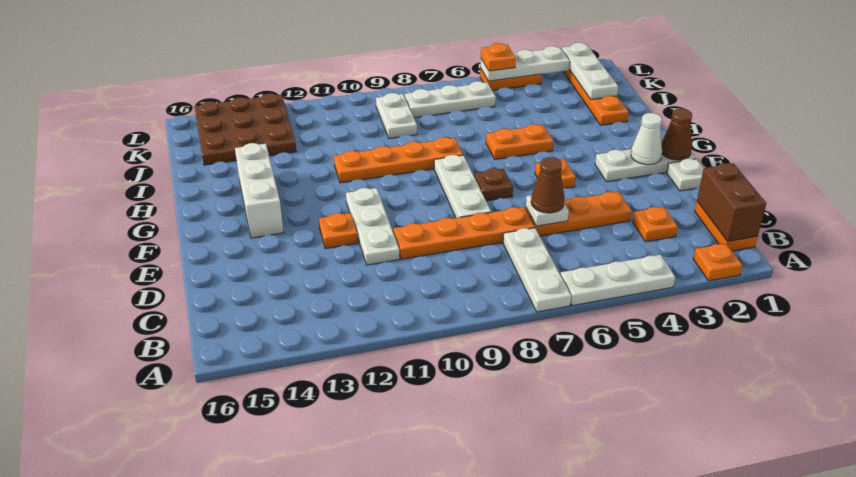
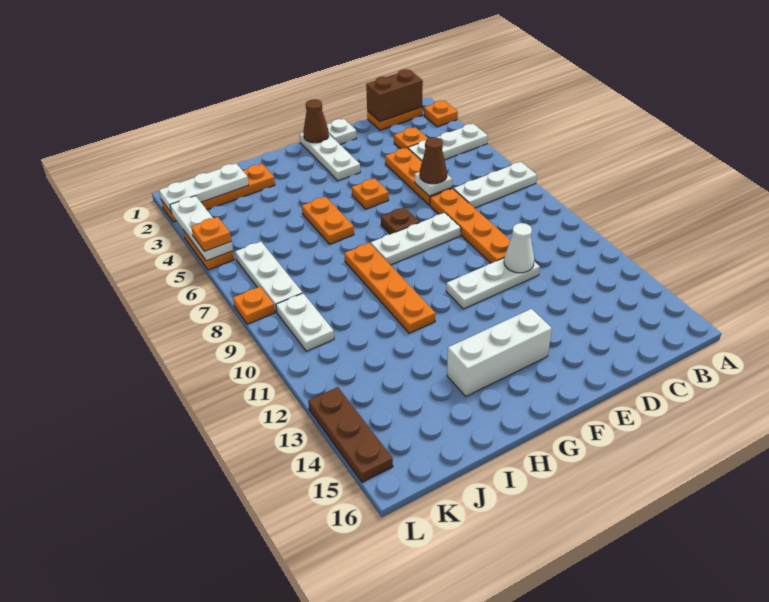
white 1x3 plate [560,255,675,306] -> white 1x3 plate turned to [408,124,488,161]
orange 1x1 plate [319,213,358,249] -> orange 1x1 plate moved to [233,287,275,324]
white 1x1 cone [631,113,662,165] -> white 1x1 cone moved to [504,223,534,273]
white 1x2 plate [376,93,417,138] -> white 1x2 plate turned to [276,293,334,351]
brown 3x3 plate [194,93,296,165] -> brown 1x3 plate [308,387,393,482]

